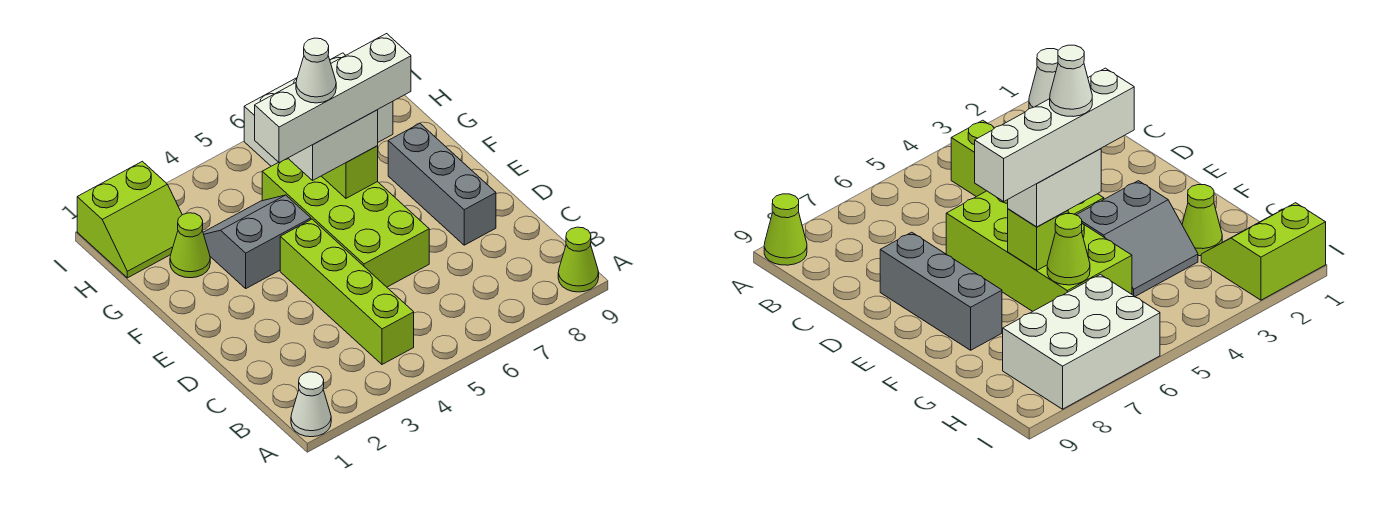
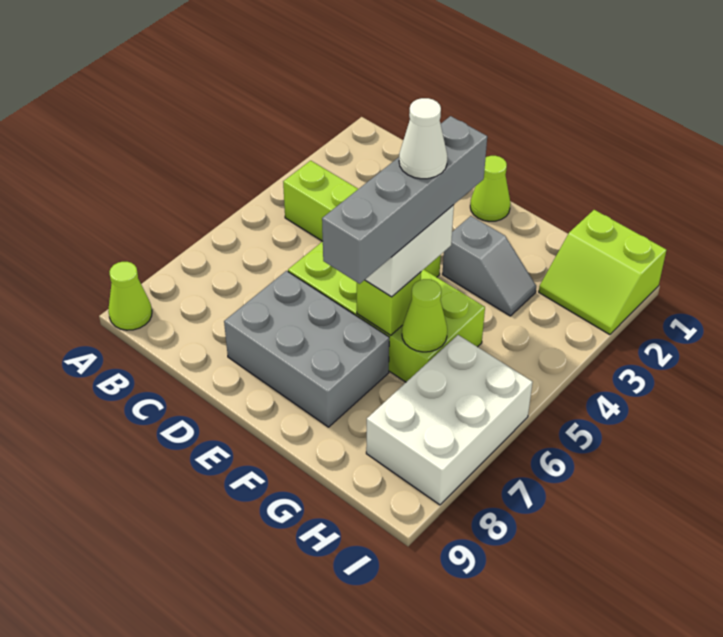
white 1x1 cone [291,372,331,437] -> none
grey 1x3 brick [388,123,496,245] -> grey 2x3 brick [224,271,389,427]
grey 2x2 slope [203,195,311,288] -> grey 1x2 slope [442,216,536,316]
white 1x4 brick [255,34,411,163] -> grey 1x4 brick [322,116,487,284]
lime 1x1 cone [170,213,210,278] -> lime 1x1 cone moved to [470,156,511,221]
lime 2x2 slope [77,161,182,278] -> lime 2x2 slope turned to [539,210,666,335]

